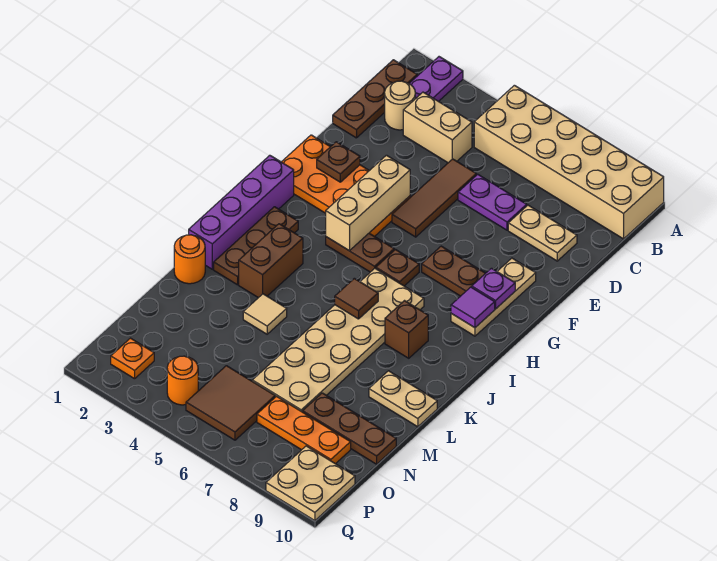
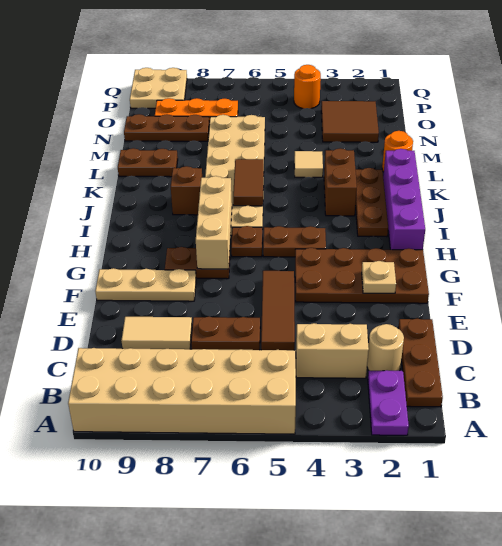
purple 1x2 plate [458,174,527,230] -> brown 1x2 plate [191,317,260,350]
tan 1x2 plate [508,205,577,261] -> tan 1x2 tile [121,317,192,349]
orange 2x4 plate [282,135,410,237] -> brown 2x4 plate [295,248,429,303]
brown 1x1 plate [317,142,360,182] -> tan 1x1 plate [362,261,396,293]
tan 1x3 brick [326,155,410,251] -> tan 1x3 brick moved to [196,176,232,269]
tan 1x3 plate [451,258,536,336] -> tan 1x3 plate turned to [95,268,196,301]
purple 1x1 plate [472,268,515,309] -> none
purple 1x1 tile [451,287,495,328] -> none
brown 1x1 tile [335,278,378,319] -> brown 1x2 tile [233,159,264,206]
tan 1x2 plate [369,371,437,427] -> brown 1x2 plate [118,148,178,177]
brown 2x2 tile [186,366,275,440] -> brown 2x2 tile moved to [321,101,379,142]
orange 1x1 plate [111,338,154,379] -> none

